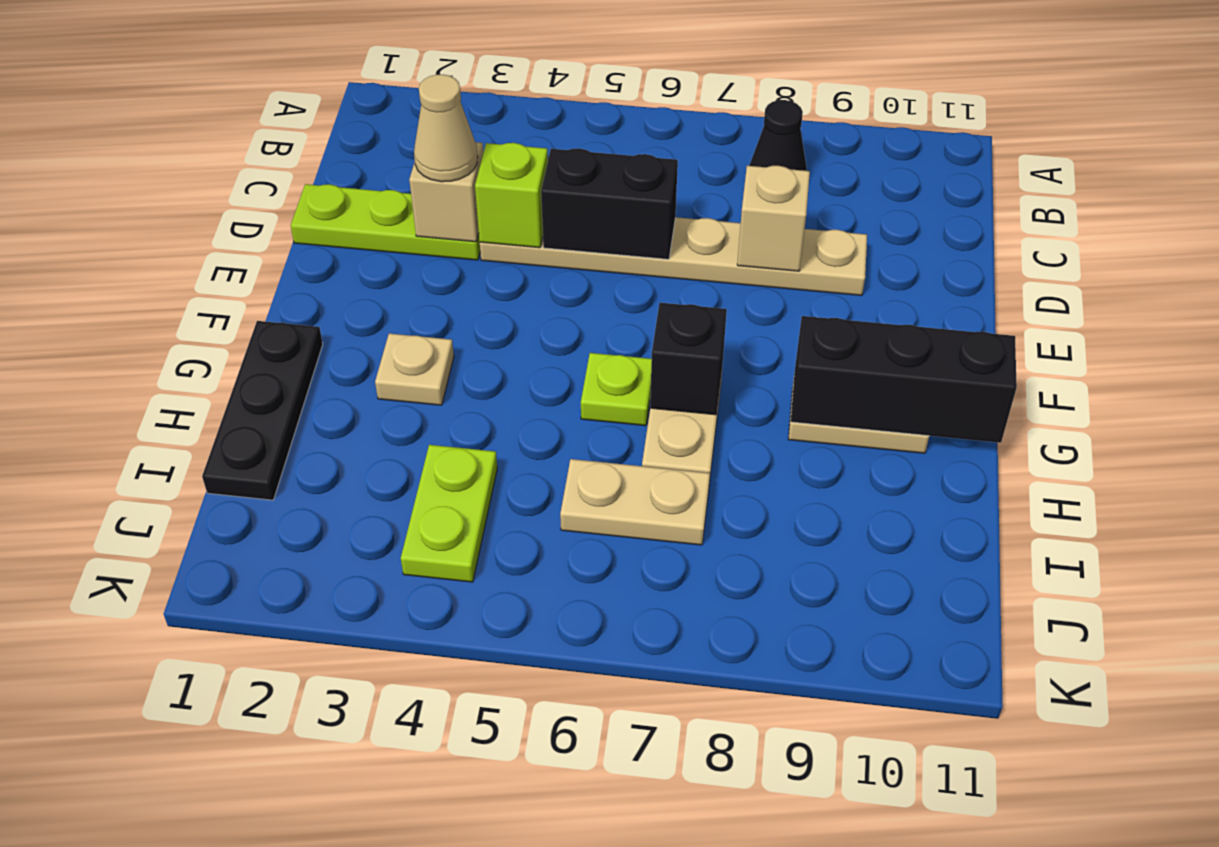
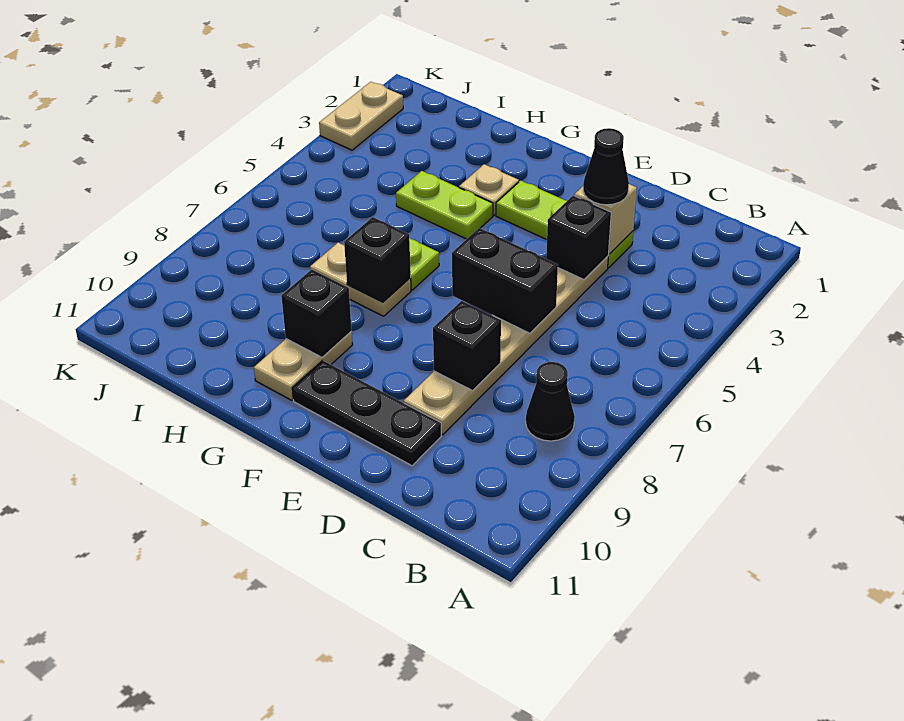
lime 1x3 plate [291,184,480,260] -> lime 1x3 plate turned to [496,181,633,268]
tan 1x1 cone [414,75,478,182] -> black 1x1 cone [583,128,629,205]
lime 1x1 brick [475,143,548,248] -> black 1x1 brick [546,196,611,280]
black 1x2 brick [541,148,678,259] -> black 1x2 brick turned to [452,228,558,333]
tan 1x1 brick [737,166,810,271] -> black 1x1 brick [433,301,501,391]
black 1x3 plate [202,321,323,500] -> black 1x3 plate moved to [292,361,441,466]
black 1x3 brick [791,316,1017,443] -> black 1x1 brick [281,269,352,357]
lime 1x2 plate [401,445,497,582] -> lime 1x2 plate moved to [396,171,493,239]
tan 1x2 plate [560,459,710,545] -> tan 1x2 plate moved to [319,82,403,150]

